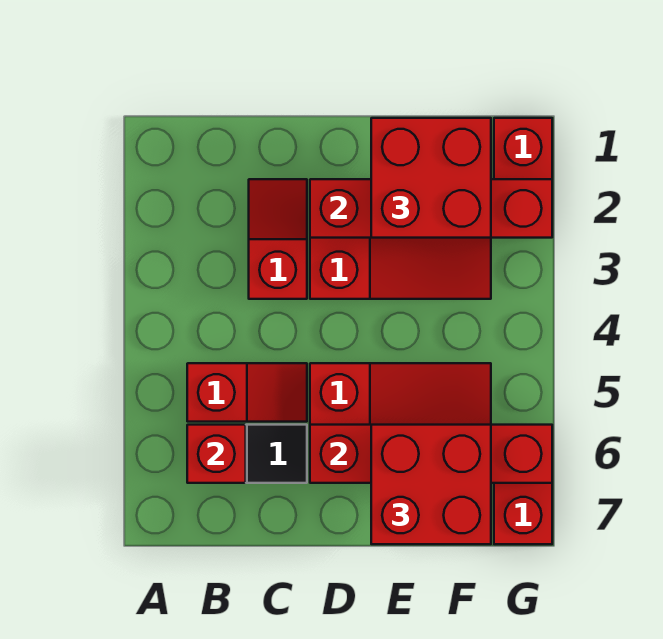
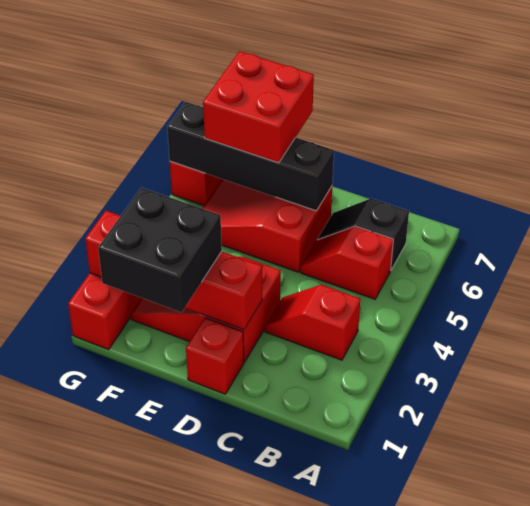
red 1x1 brick [187,425,246,483] -> red 1x1 brick moved to [186,318,244,394]
red 1x2 slope [249,179,307,299] -> red 1x2 slope turned to [265,285,360,360]
red 1x4 brick [310,425,552,483] -> black 1x4 brick [167,102,334,211]
red 2x2 brick [371,118,491,238] -> black 2x2 brick [98,188,222,312]

